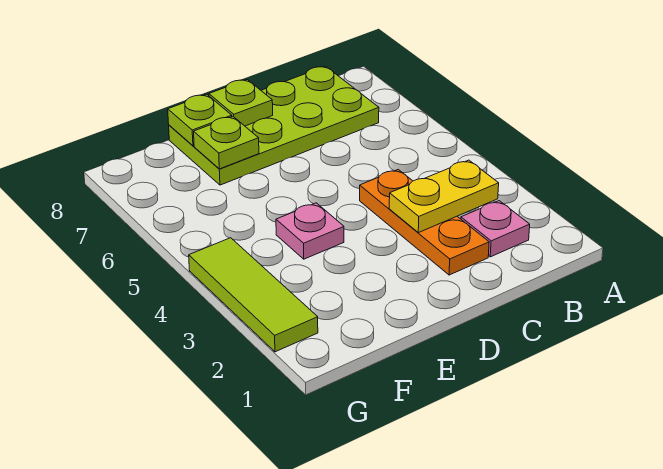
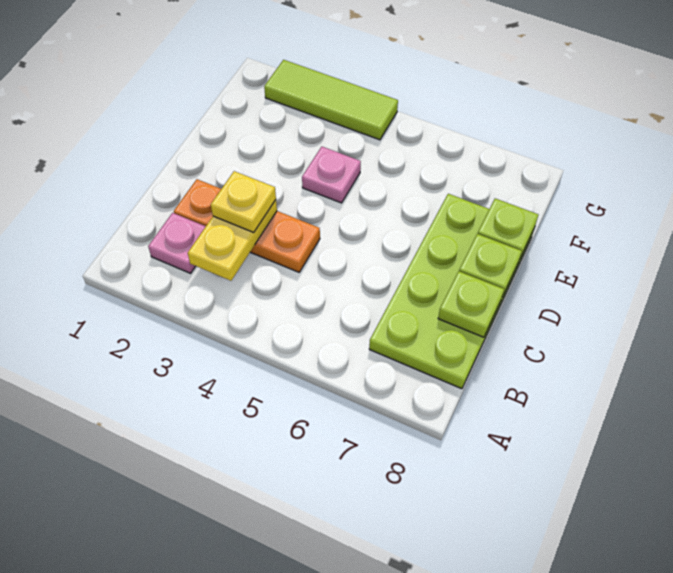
none -> yellow 1x1 plate [211,171,276,232]
lime 1x1 plate [194,116,259,169] -> lime 1x1 plate moved to [438,271,504,337]

